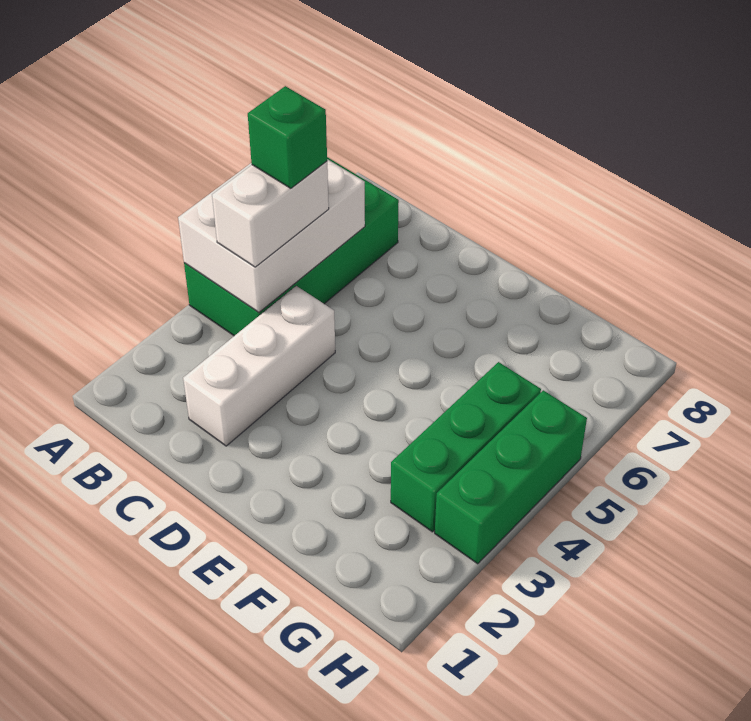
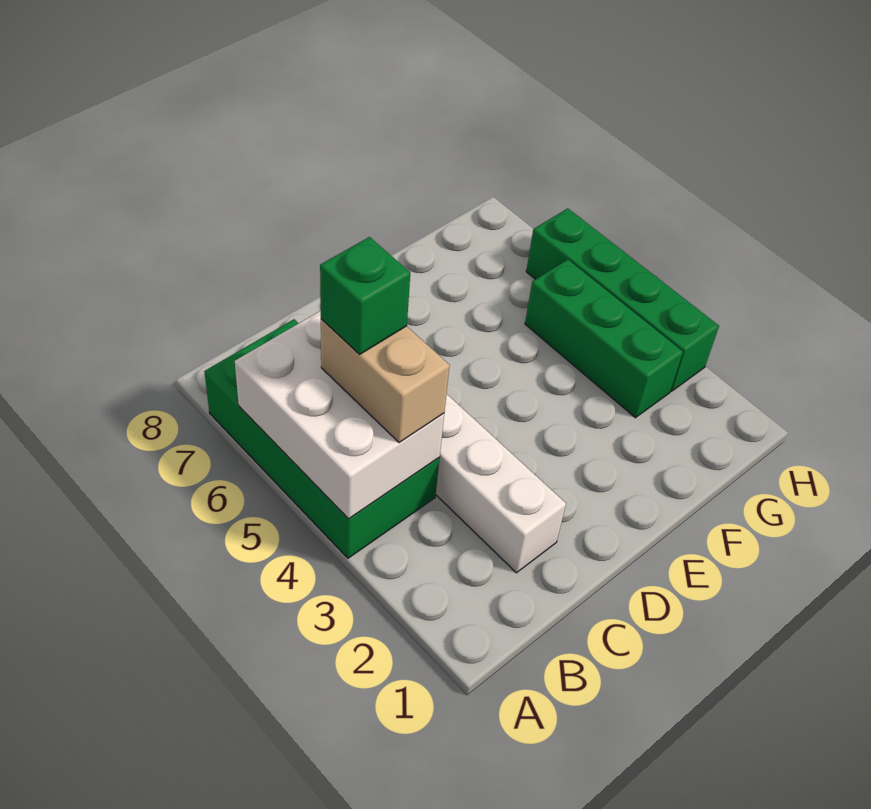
white 1x2 brick [212,161,329,267] -> tan 1x2 brick [321,319,450,443]
green 1x3 brick [435,390,587,564] -> green 1x4 brick [526,208,719,391]

